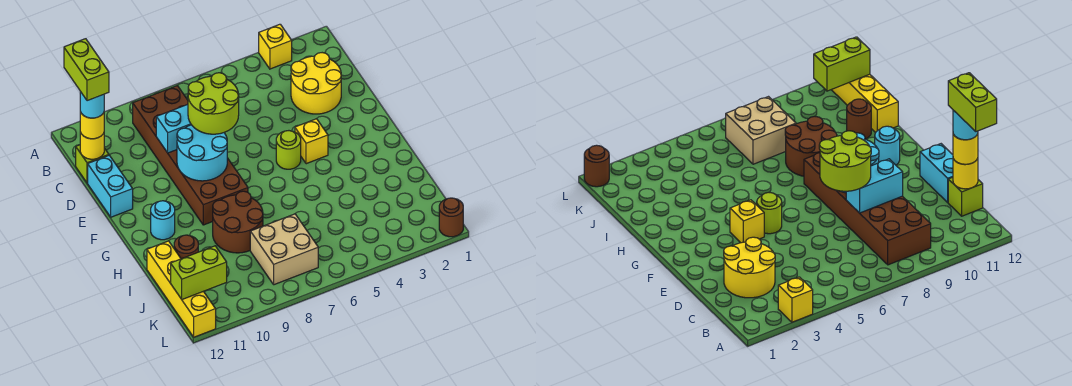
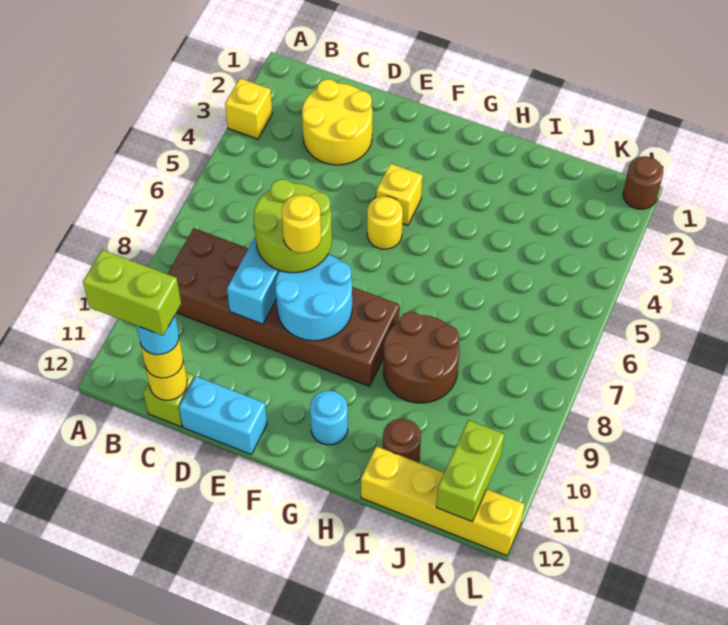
none -> yellow 1x1 round brick [282,195,321,253]
lime 1x1 round brick [276,131,301,169] -> yellow 1x1 round brick [367,196,403,249]
tan 2x2 brick [250,214,318,285] -> none

